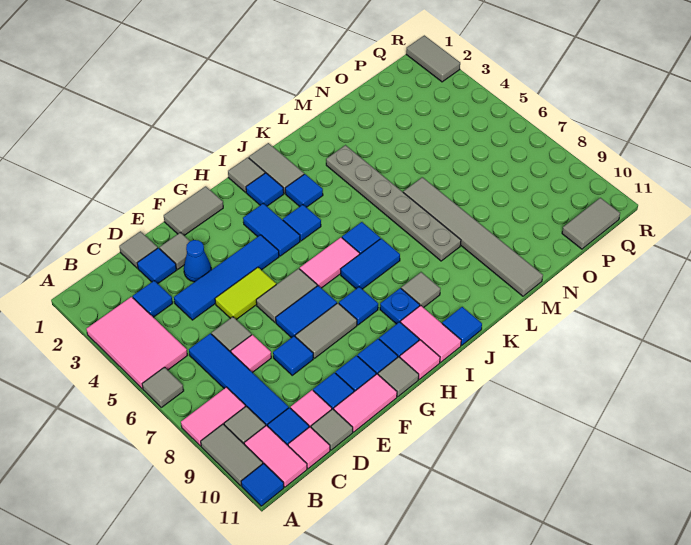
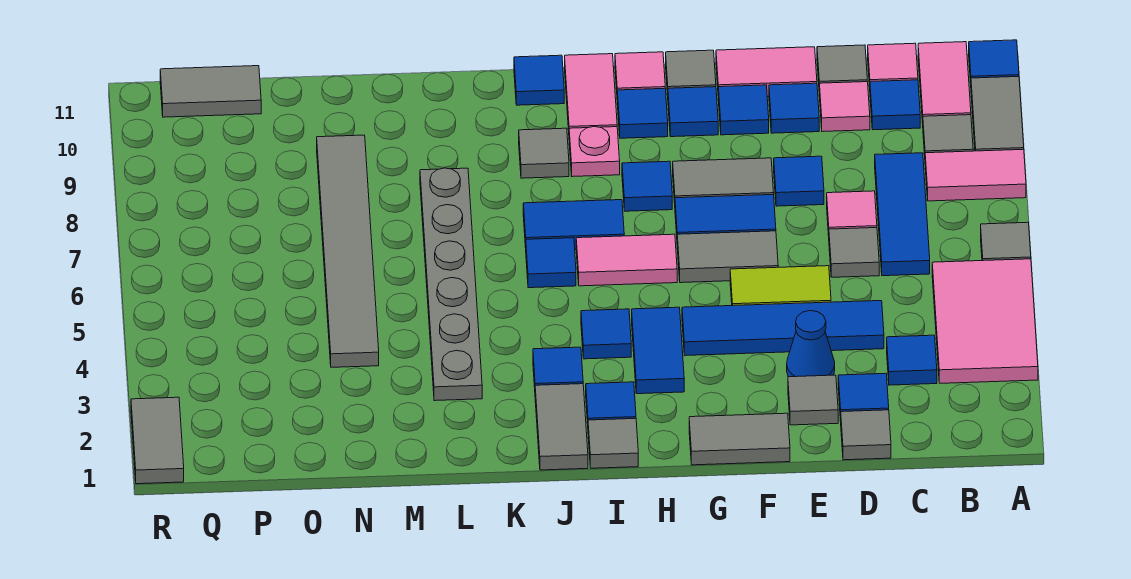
blue 1x4 tile [189,333,289,426] -> blue 1x3 tile [875,153,930,276]
blue 1x1 plate [380,288,420,324] -> pink 1x1 plate [569,126,620,177]
grey 1x6 tile [403,177,543,296] -> grey 1x6 tile moved to [317,135,379,367]

